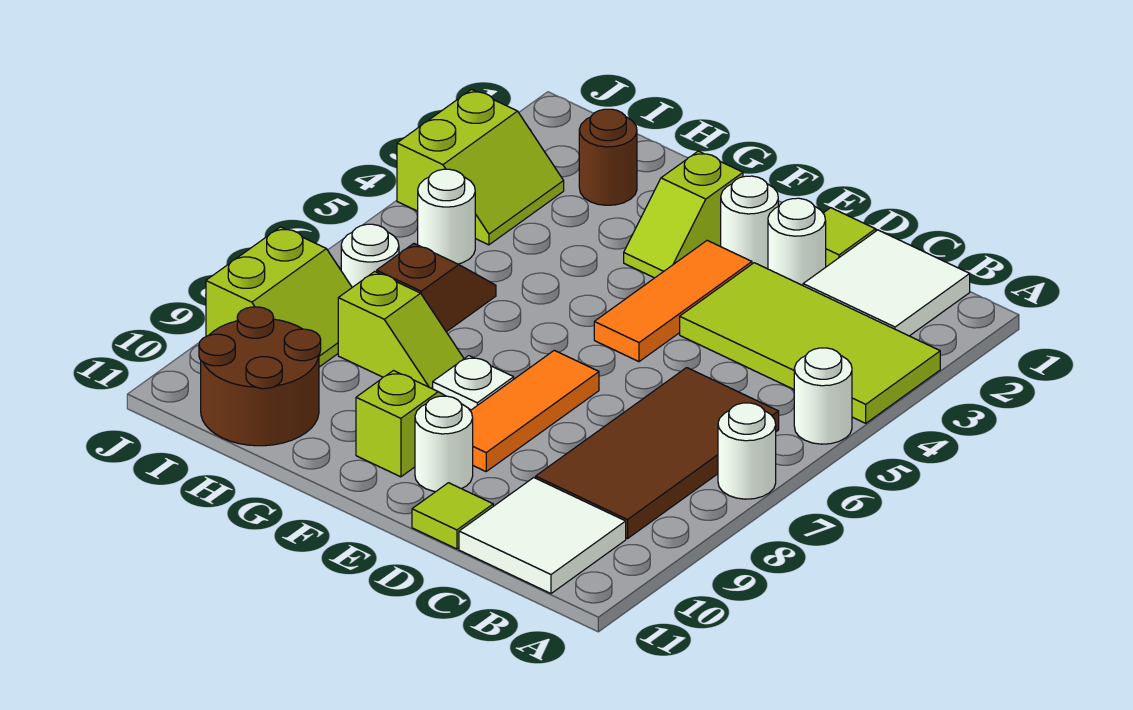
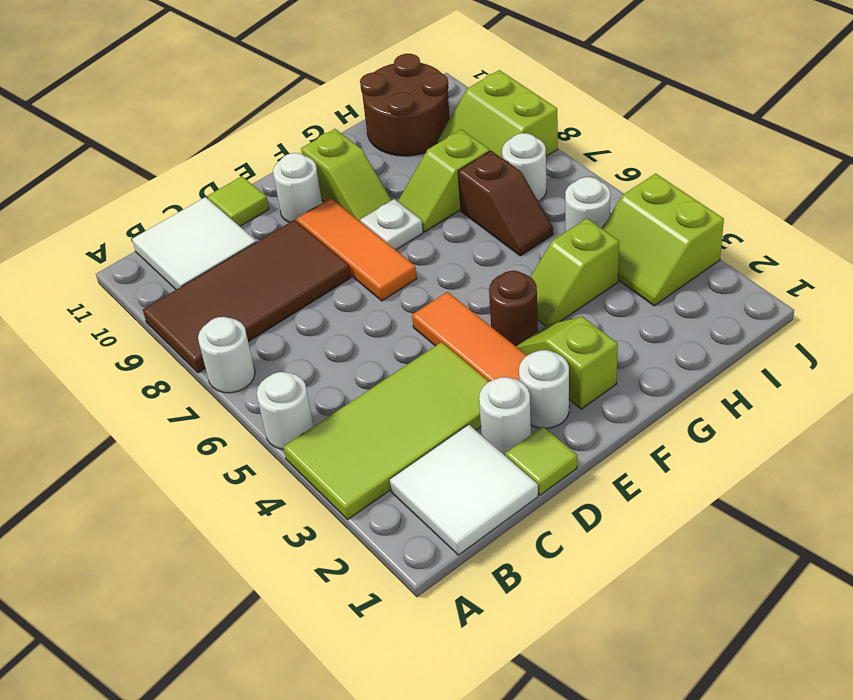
brown 2x4 tile [536,368,779,539] -> brown 2x4 tile turned to [143,220,351,373]
none -> lime 1x2 slope [531,218,619,326]
brown 1x1 round brick [579,109,637,205] -> brown 1x1 round brick moved to [489,271,538,346]

